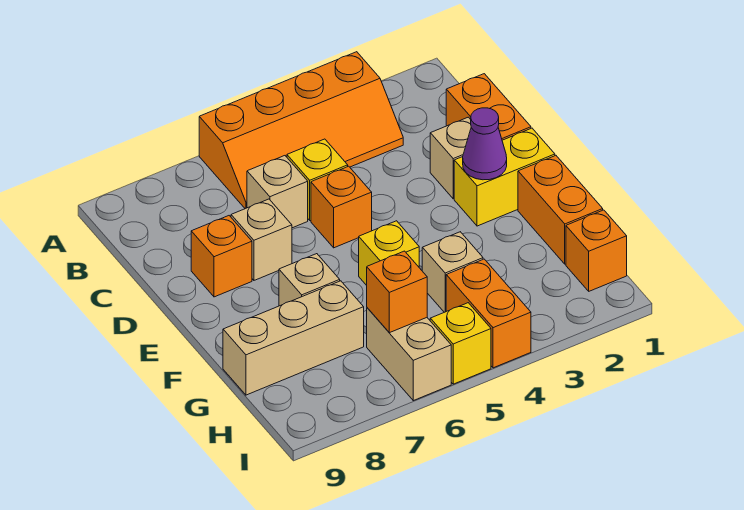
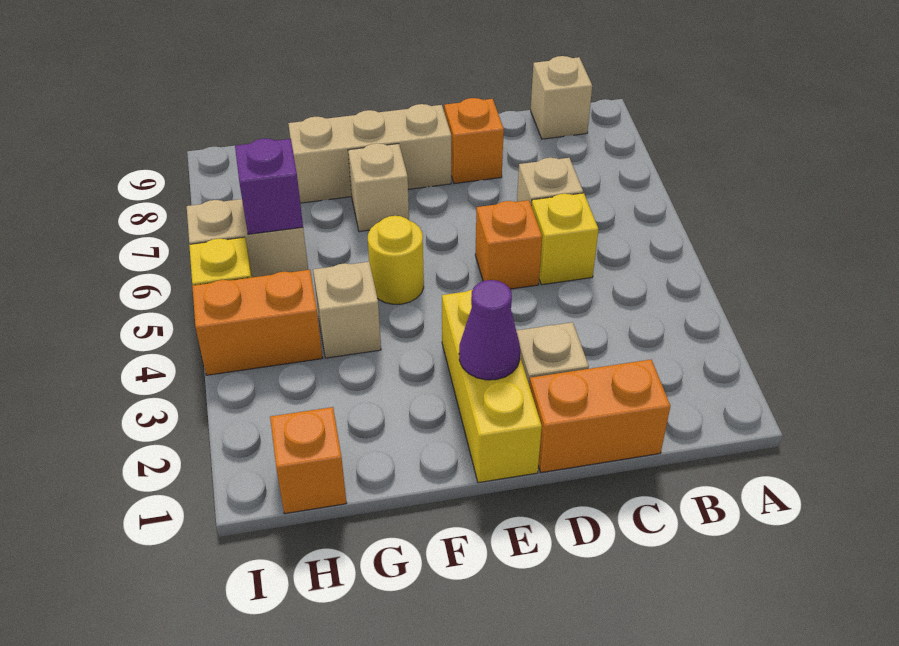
orange 2x4 slope [199,52,403,209] -> none
tan 1x1 brick [231,199,292,280] -> tan 1x1 brick moved to [531,56,592,139]
yellow 1x2 brick [454,128,555,226] -> yellow 1x3 brick [442,290,542,483]
orange 1x2 brick [518,156,603,264] -> none
yellow 1x1 brick [359,221,419,285] -> yellow 1x1 round brick [368,216,424,304]
tan 1x3 brick [223,281,364,395] -> tan 1x3 brick turned to [288,104,451,203]
orange 1x1 brick [367,251,427,333] -> purple 1x1 brick [235,138,303,234]

